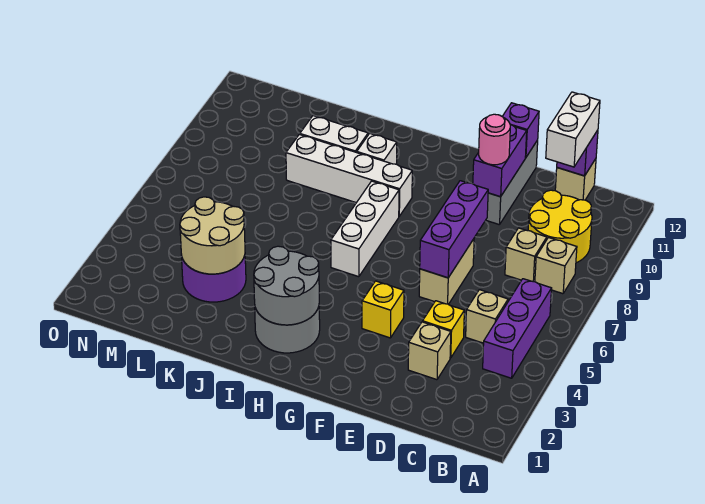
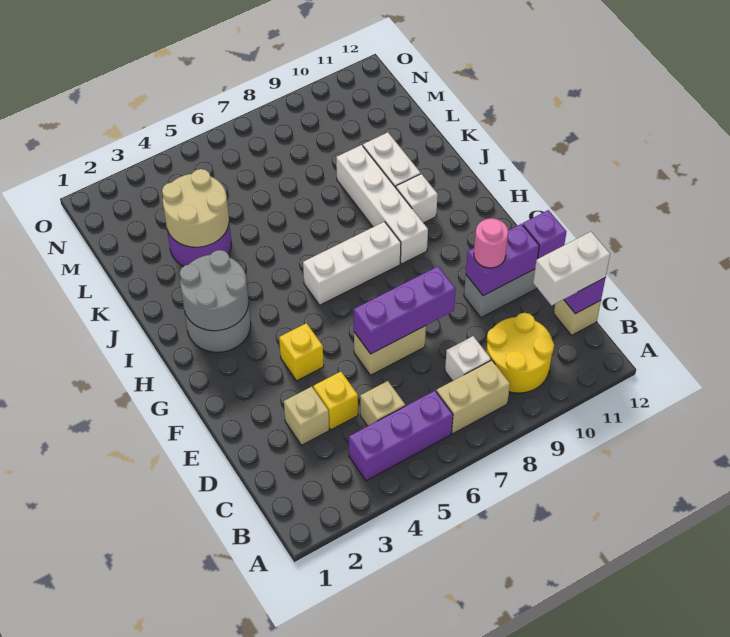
tan 1x1 brick [535,238,577,294] -> tan 1x2 brick [436,360,510,434]
tan 1x1 brick [505,228,547,282] -> white 1x1 brick [445,336,491,381]

